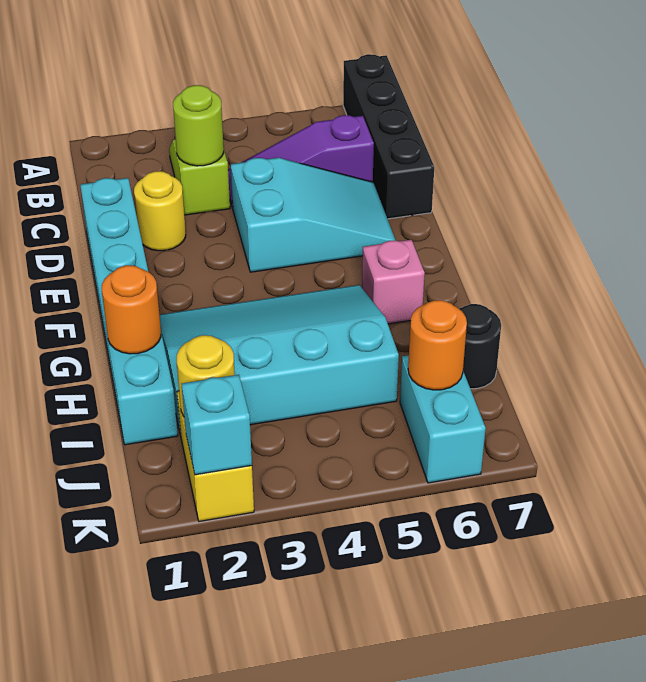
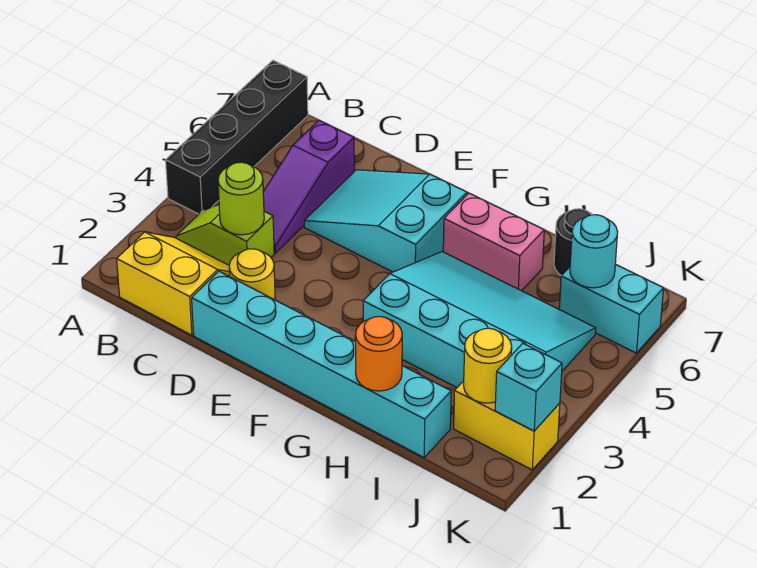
black 1x4 brick [343,54,434,219] -> black 1x4 brick turned to [166,61,308,214]
none -> yellow 2x2 slope [117,232,230,335]
cyan 2x3 slope [231,158,396,272] -> cyan 2x3 slope turned to [304,170,467,272]
cyan 3x4 slope [160,285,399,435] -> cyan 3x4 slope turned to [363,252,596,387]
pink 1x1 brick [362,240,425,324] -> pink 1x2 brick [443,193,544,291]
orange 1x1 round brick [408,300,467,390] -> cyan 1x1 round brick [570,215,618,288]

